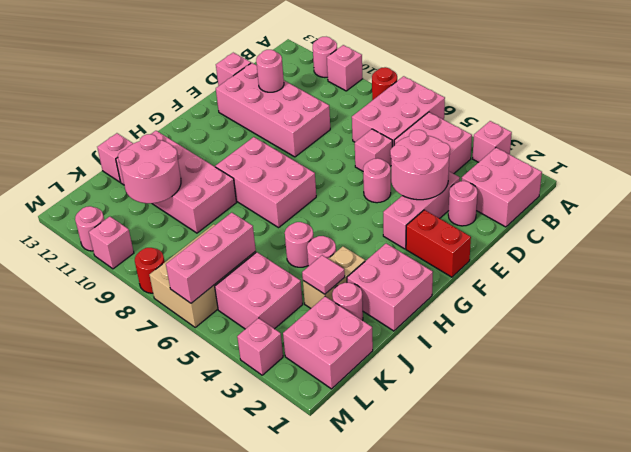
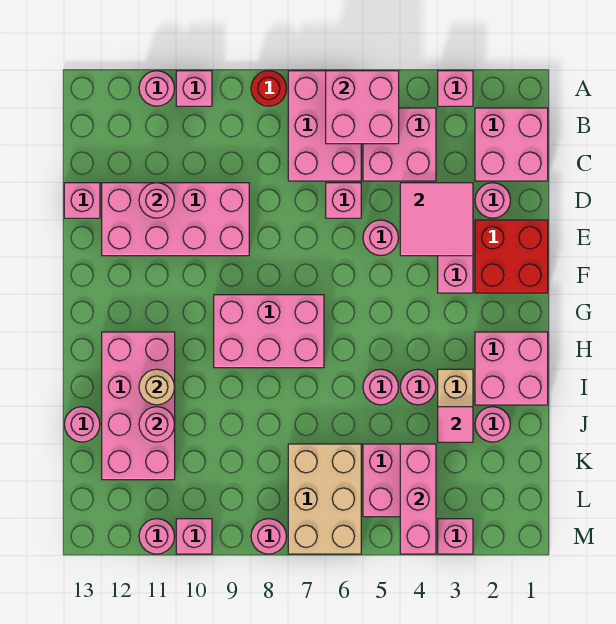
pink 2x2 round brick [390,130,450,200] -> pink 2x2 tile [400,183,473,256]
red 1x2 brick [406,210,471,277] -> red 2x2 brick [475,220,548,293]
pink 2x4 brick [116,131,237,233] -> pink 2x4 brick turned to [102,332,175,480]
none -> tan 1x1 round brick [139,369,175,405]
pink 2x2 round brick [118,134,181,203] -> pink 1x1 round brick [139,407,175,442]
pink 1x1 brick [97,133,133,182] -> pink 1x1 round brick [64,407,100,442]
pink 2x2 brick [283,297,373,389] -> pink 2x2 brick moved to [326,71,399,144]
pink 1x3 brick [166,213,256,303] -> pink 1x3 brick moved to [400,444,436,554]
red 1x1 round brick [135,248,165,293] -> pink 1x1 round brick [251,519,286,554]

